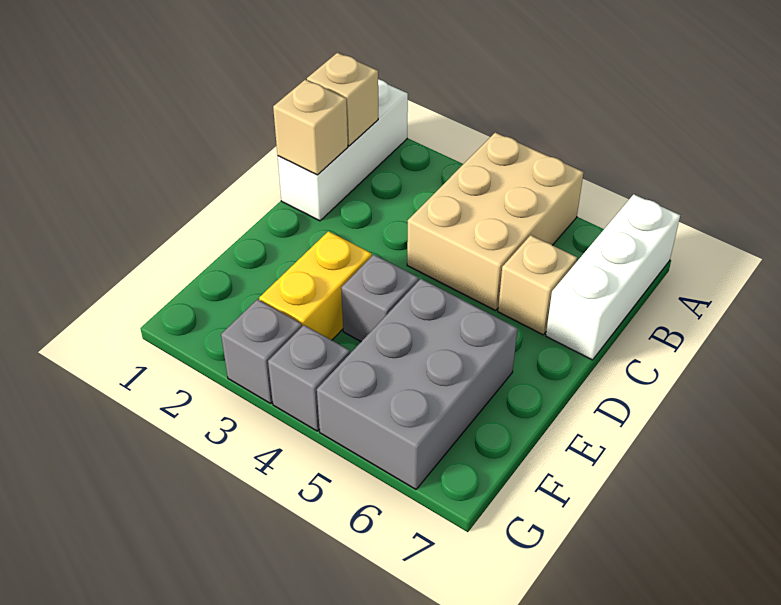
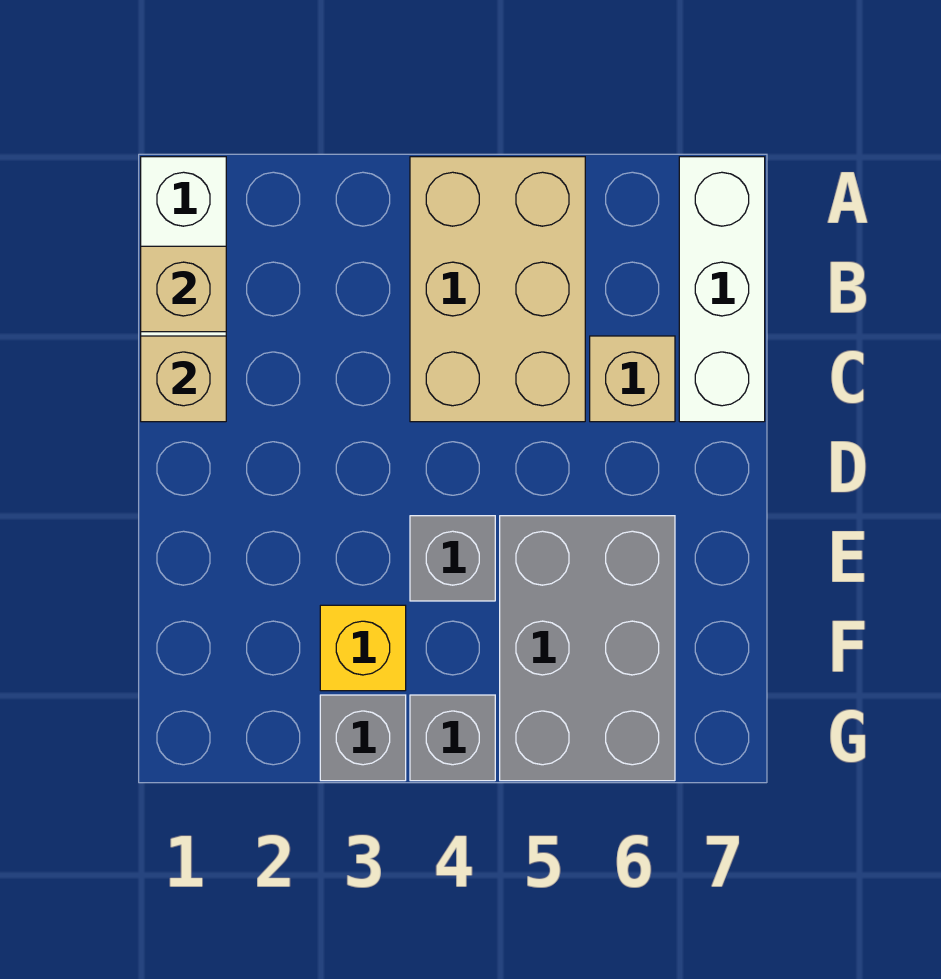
yellow 1x2 brick [259,231,372,340] -> yellow 1x1 brick [320,605,406,691]

